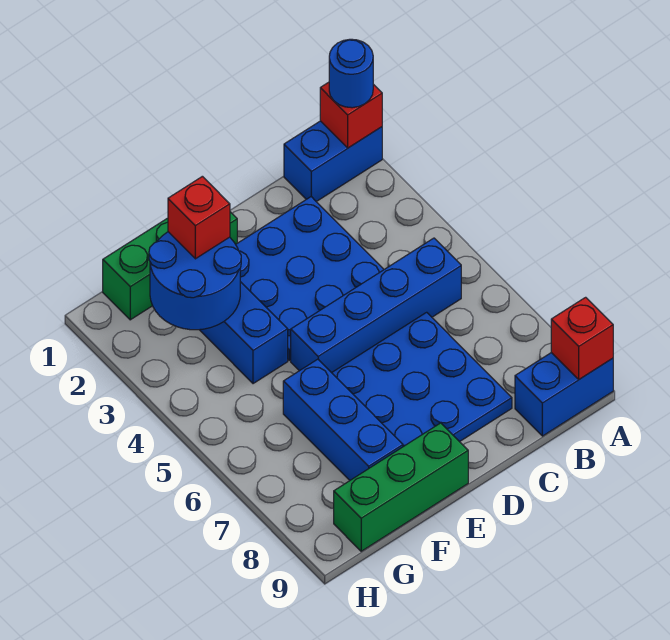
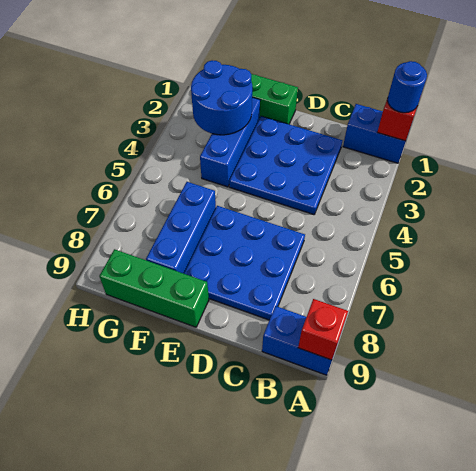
blue 1x4 brick [291,238,461,373] -> none
red 1x1 brick [168,176,230,259] -> none

